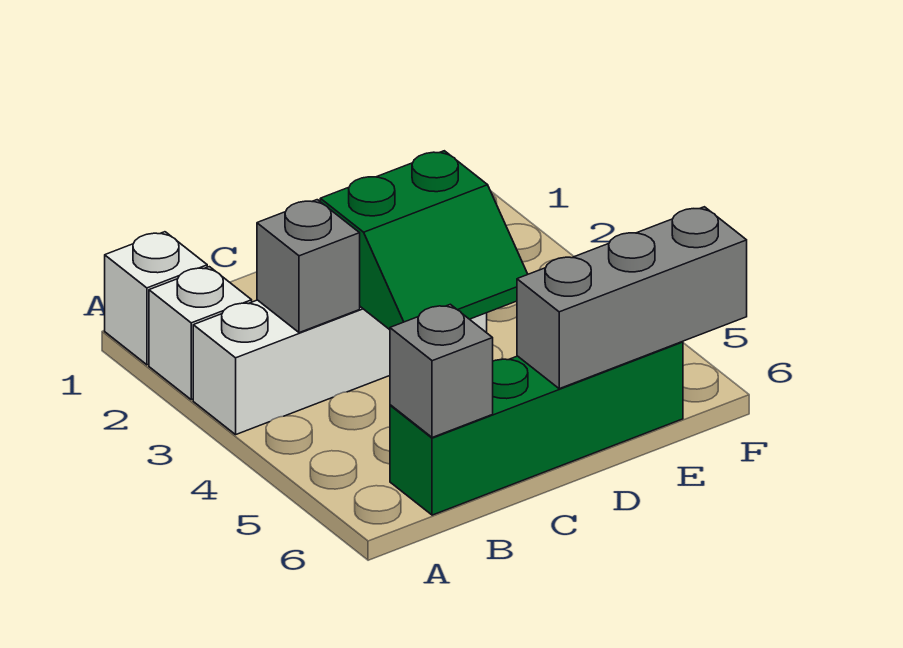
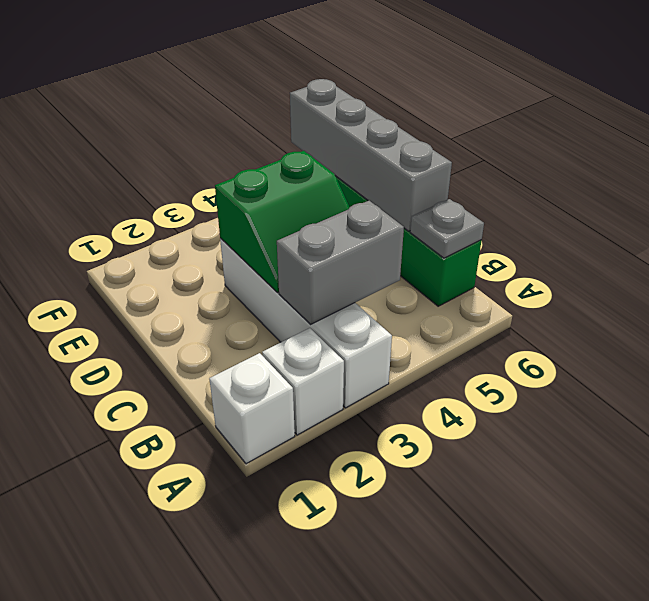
grey 1x1 brick [257,200,360,333] -> grey 1x2 brick [277,201,404,325]
grey 1x1 brick [390,304,493,438] -> grey 1x1 plate [410,199,484,258]
green 2x2 slope [320,151,528,330] -> green 2x2 slope turned to [215,151,350,292]
grey 1x3 brick [517,207,747,389] -> grey 1x4 brick [290,79,452,231]

